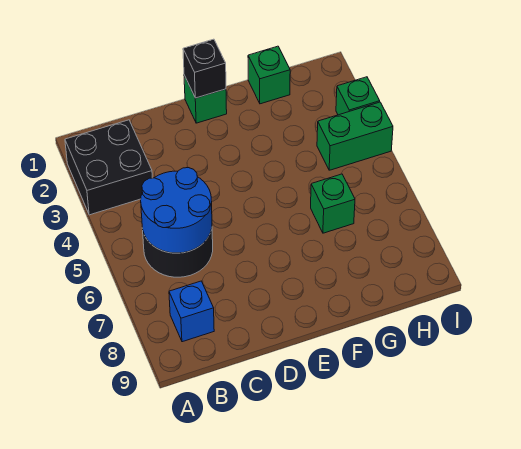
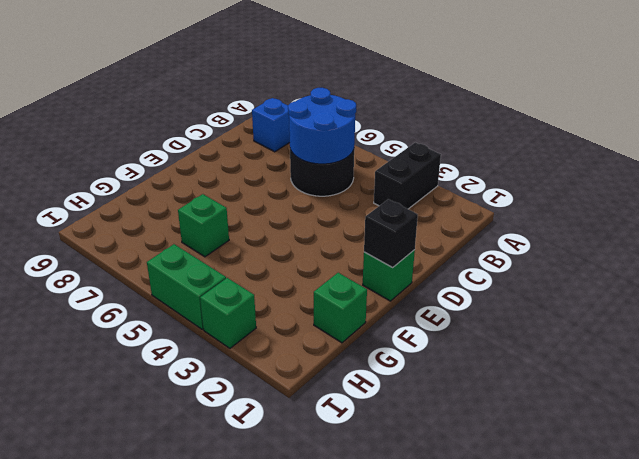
black 2x2 brick [65,120,152,215] -> black 1x2 brick [374,142,441,209]
green 1x2 brick [317,102,393,170] -> green 1x2 brick turned to [147,244,226,330]

